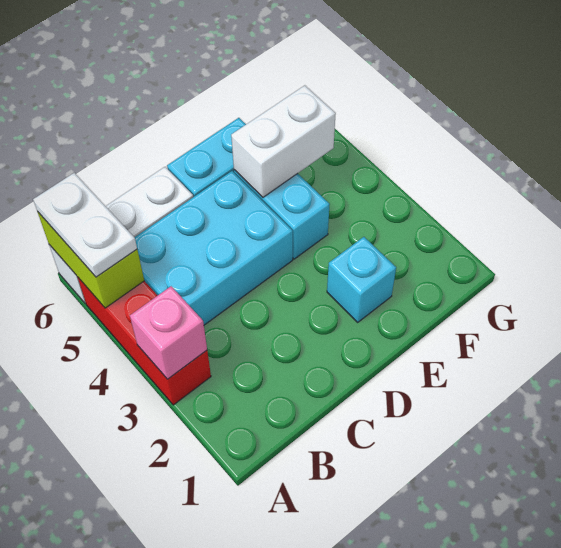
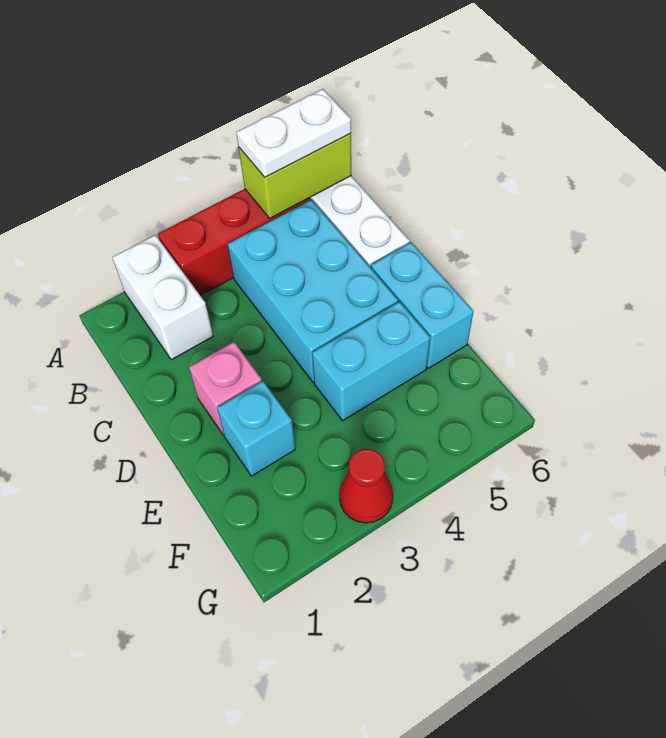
pink 1x1 brick [130,286,207,379] -> pink 1x1 brick moved to [189,342,262,435]
white 1x2 brick [231,85,336,197] -> white 1x2 brick moved to [112,235,213,360]
none -> red 1x1 cone [339,449,393,523]

